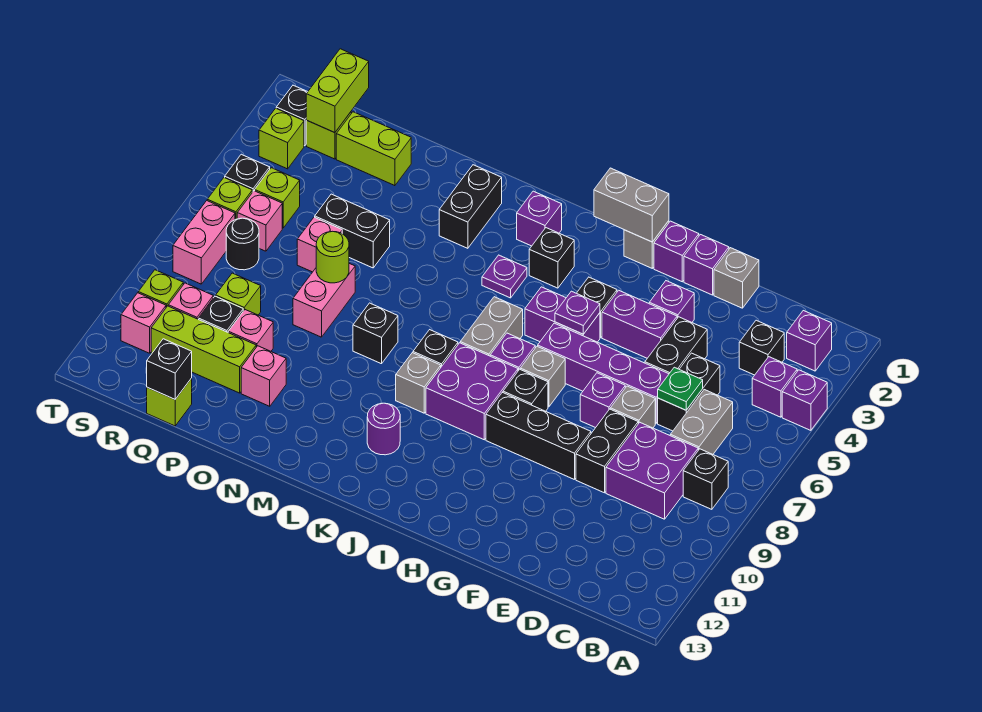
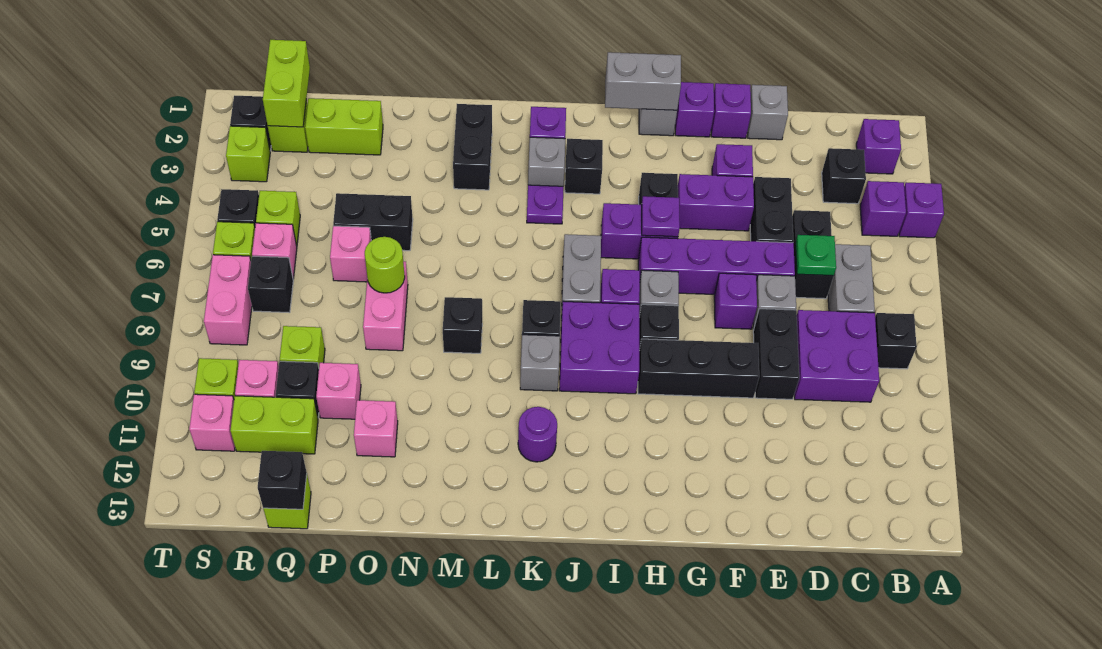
none -> grey 1x1 brick [528,137,565,186]
lime 1x3 brick [151,306,256,393] -> lime 1x2 brick [230,396,318,454]
black 1x1 round brick [226,218,259,270] -> black 1x1 brick [248,256,293,313]

